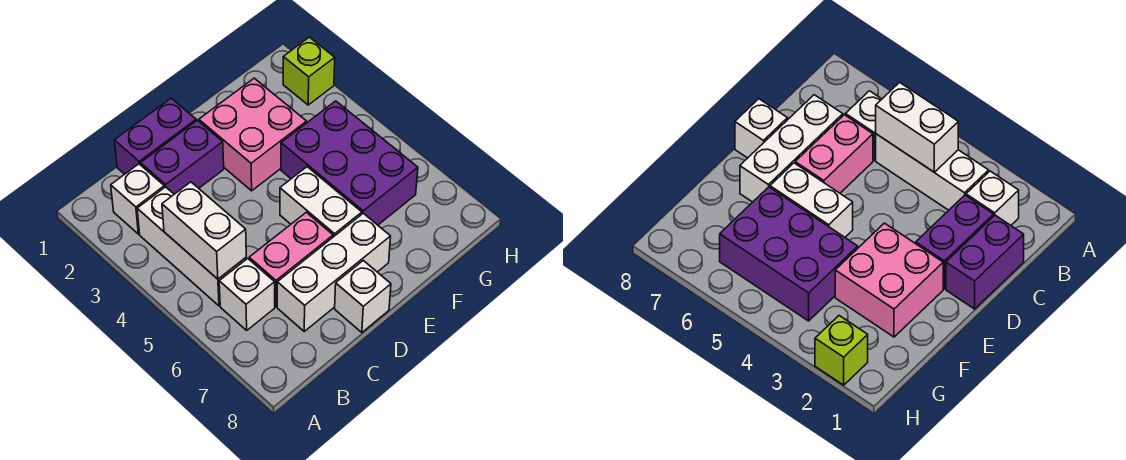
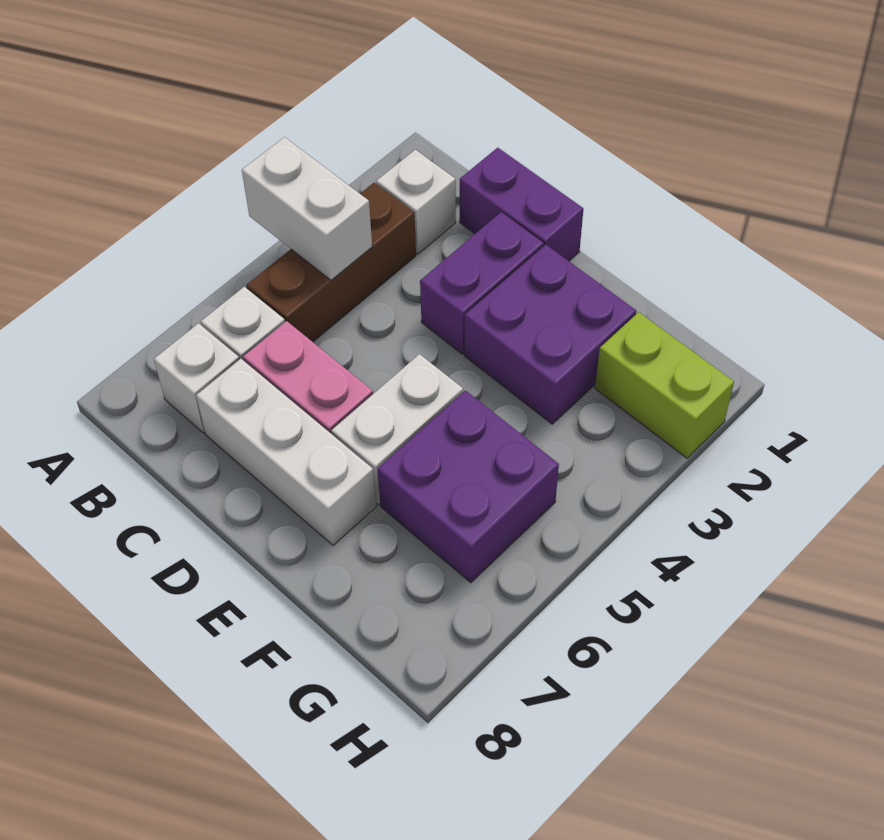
white 1x3 brick [137,187,246,306] -> brown 1x3 brick [246,183,416,342]
white 1x2 brick [162,182,246,279] -> white 1x2 brick turned to [242,137,372,280]
purple 1x2 brick [141,120,224,194] -> purple 1x2 brick turned to [420,212,544,354]
white 1x1 brick [335,260,391,333] -> white 1x1 brick moved to [154,323,239,433]
pink 2x2 brick [199,78,307,191] -> purple 2x2 brick [465,245,636,424]
purple 2x3 brick [281,101,418,225] -> purple 2x2 brick [378,390,559,583]
lime 1x1 brick [283,37,335,105] -> lime 1x2 brick [595,312,734,458]

